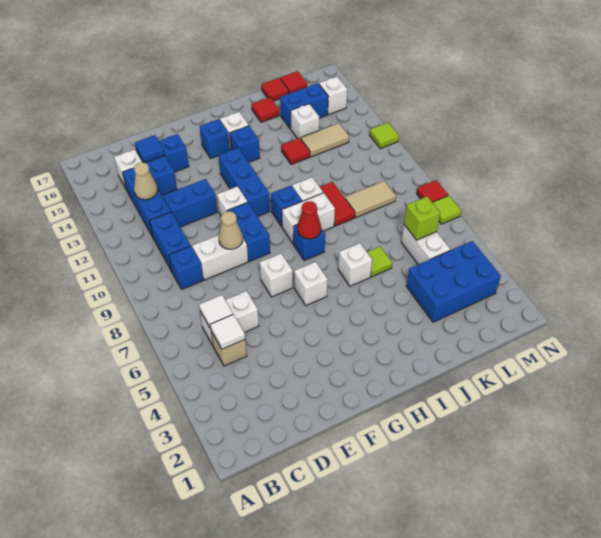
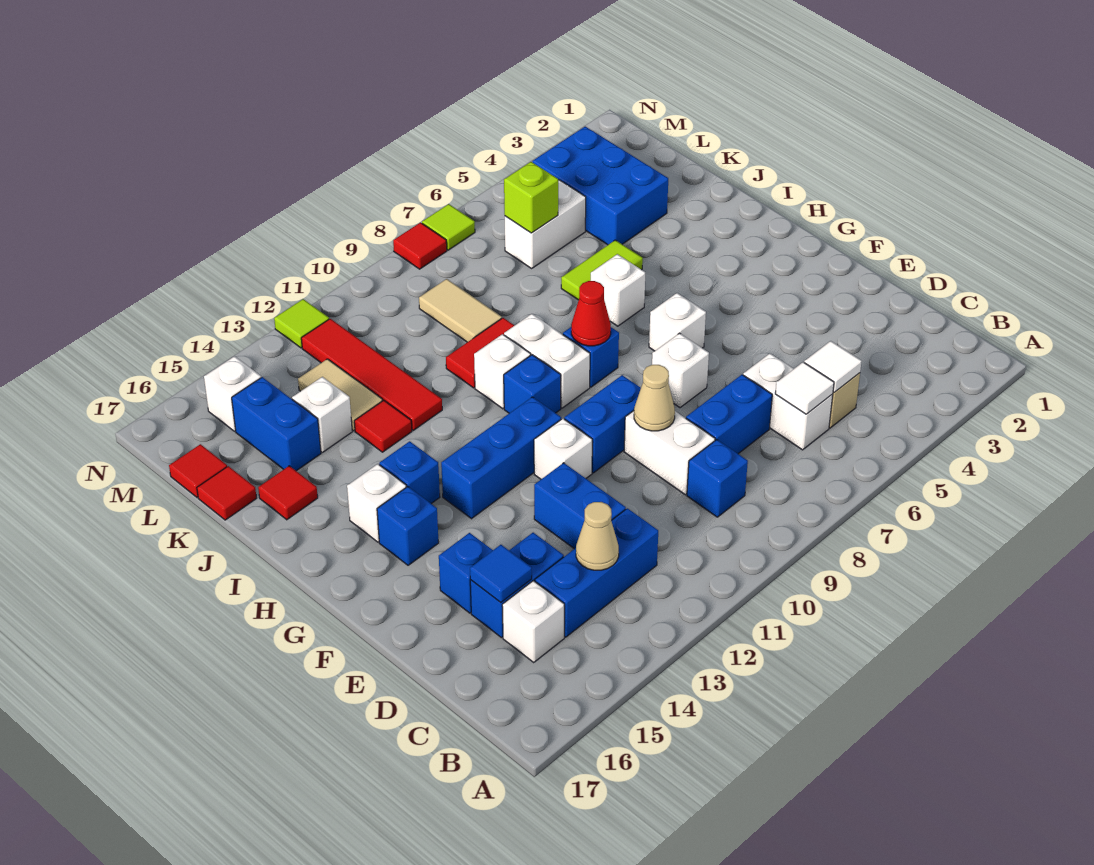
blue 1x2 brick [150,212,191,271] -> blue 1x2 brick moved to [686,375,772,454]
lime 1x1 tile [367,246,392,277] -> lime 1x2 tile [561,240,643,300]
none -> red 1x4 tile [301,319,442,430]

